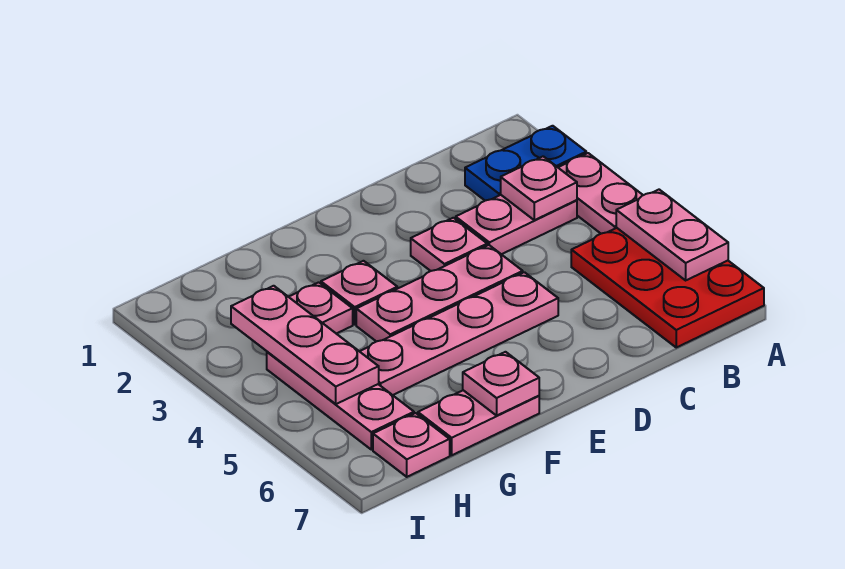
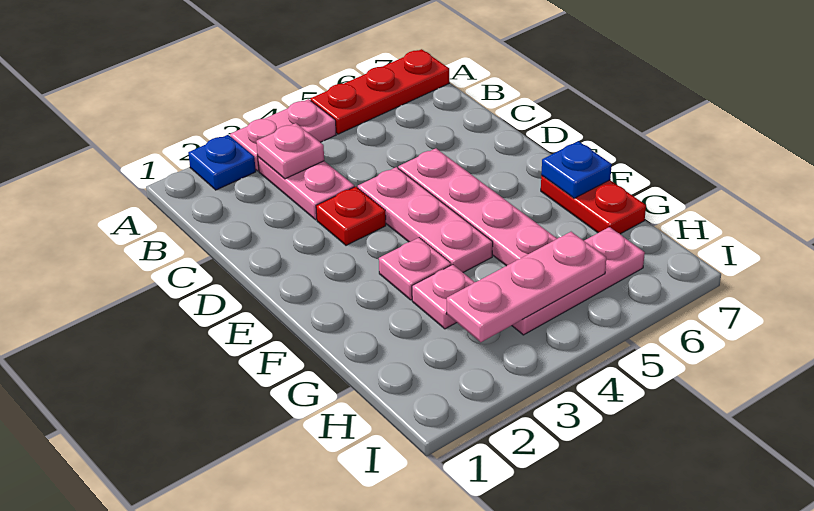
blue 1x2 plate [465,126,586,201] -> blue 1x1 plate [188,135,256,190]
red 2x3 plate [571,228,764,347] -> red 1x3 plate [311,49,449,134]
pink 1x2 plate [616,190,728,280] -> none
pink 1x1 plate [411,218,487,271] -> red 1x1 plate [316,187,386,245]
pink 1x2 plate [418,390,539,455] -> red 1x2 plate [541,176,646,234]
pink 1x1 plate [463,352,539,415] -> blue 1x1 plate [541,141,612,198]
pink 1x1 plate [373,413,450,477] -> none

